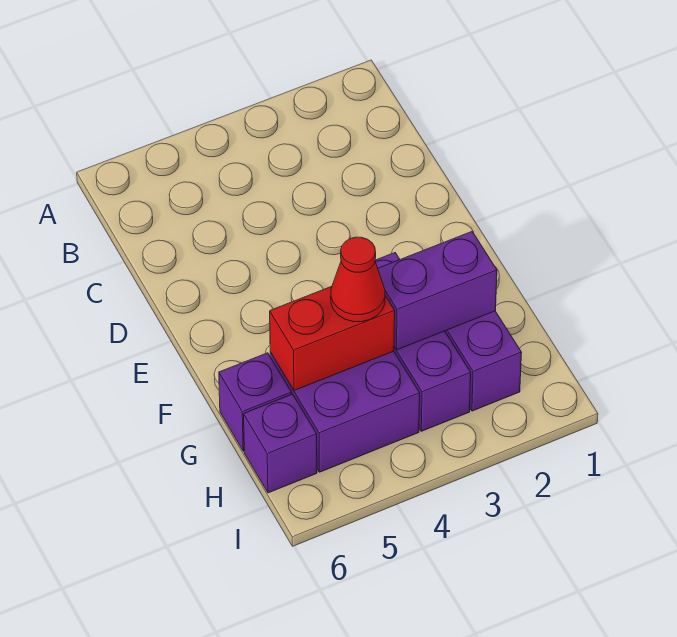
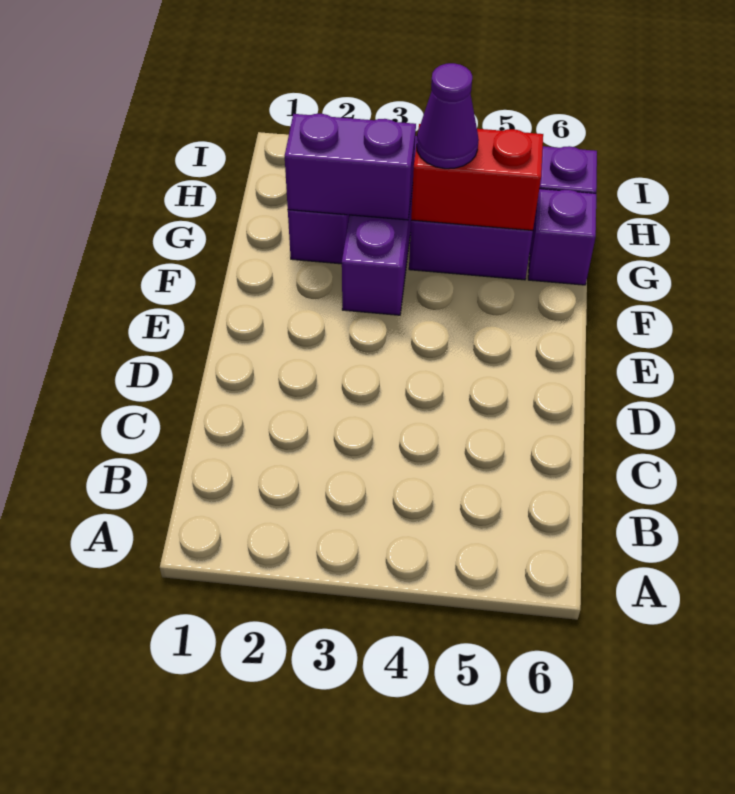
red 1x1 cone [331,237,385,322] -> purple 1x1 cone [416,63,479,169]

